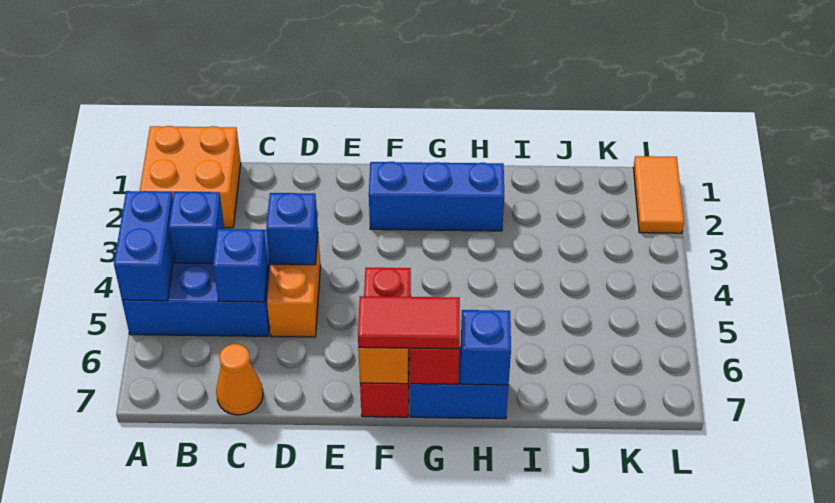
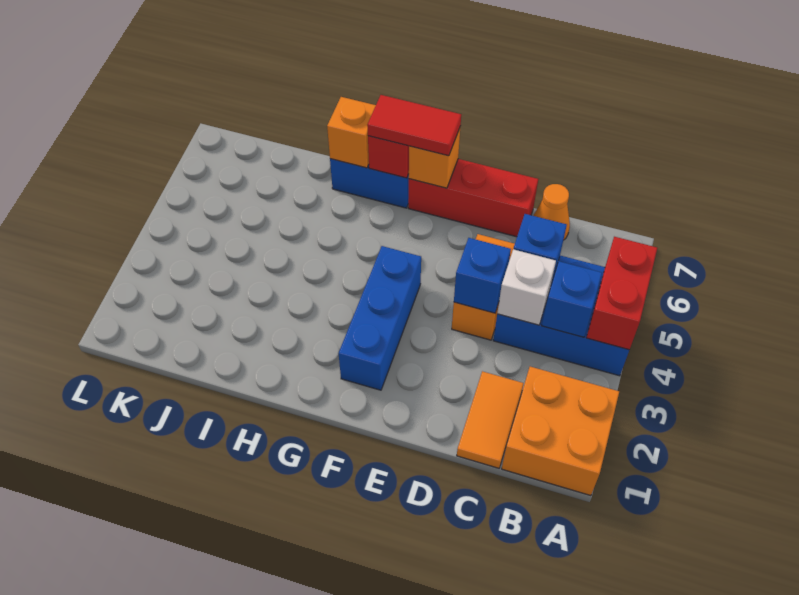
blue 1x2 brick [114,191,174,301] -> red 1x2 brick [586,237,657,350]
none -> white 1x1 brick [497,249,556,325]
blue 1x3 brick [369,162,504,231] -> blue 1x3 brick turned to [338,246,421,390]
red 1x3 brick [360,268,411,417] -> red 1x3 brick turned to [408,159,538,237]
blue 1x1 brick [461,310,511,385] -> orange 1x1 brick [327,97,376,168]
orange 1x2 tile [633,156,684,233] -> orange 1x2 tile moved to [457,371,524,468]

